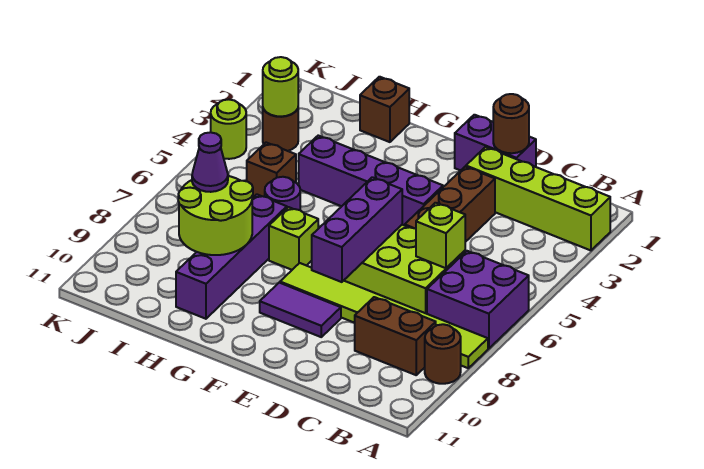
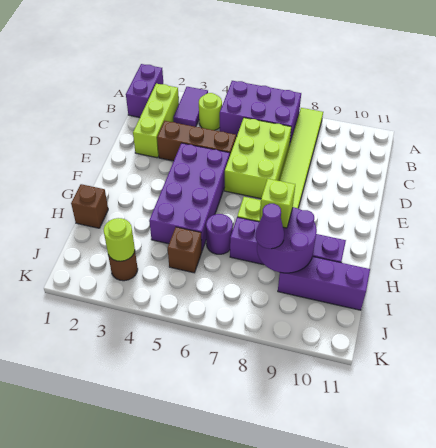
lime 1x4 brick [466,147,610,250] -> lime 1x3 brick [133,84,179,158]
purple 2x2 brick [427,251,529,349] -> purple 2x3 brick [220,81,301,146]
brown 1x1 round brick [425,324,461,384] -> none
brown 1x2 brick [355,297,436,375] -> none
lime 1x1 brick [416,203,465,268] -> lime 1x1 brick moved to [259,179,295,228]
purple 1x2 brick [455,115,536,171] -> purple 1x2 brick moved to [126,64,163,117]
brown 1x1 round brick [493,94,529,153] -> none
purple 1x4 brick [299,136,443,225] -> purple 2x4 brick [149,143,230,250]
purple 1x3 brick [312,177,402,282] -> purple 1x3 brick moved to [278,257,370,310]
purple 1x2 tile [260,283,341,337] -> purple 1x2 tile moved to [173,87,208,127]
lime 2x2 round brick [178,176,253,255] -> purple 2x2 round brick [257,207,317,273]
lime 1x1 round brick [211,100,246,159] -> lime 1x1 round brick moved to [199,93,222,130]

